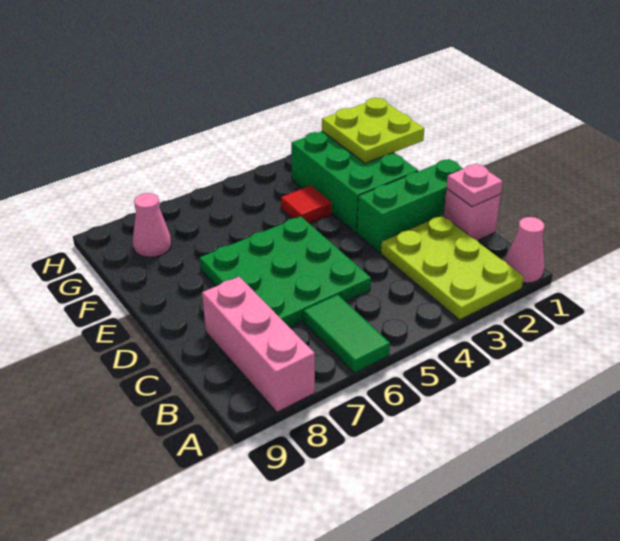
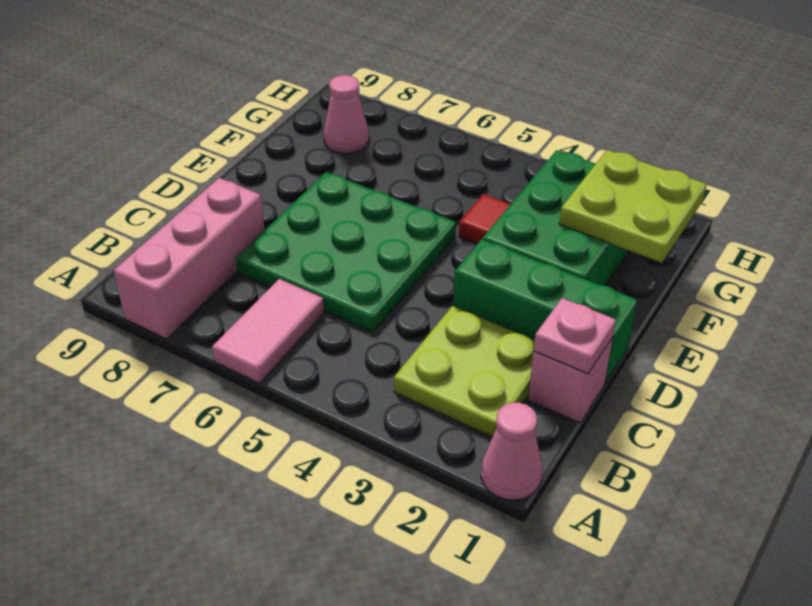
lime 2x3 plate [381,215,524,320] -> lime 2x2 plate [394,306,535,437]
green 1x2 tile [304,295,390,373] -> pink 1x2 tile [212,279,324,383]

